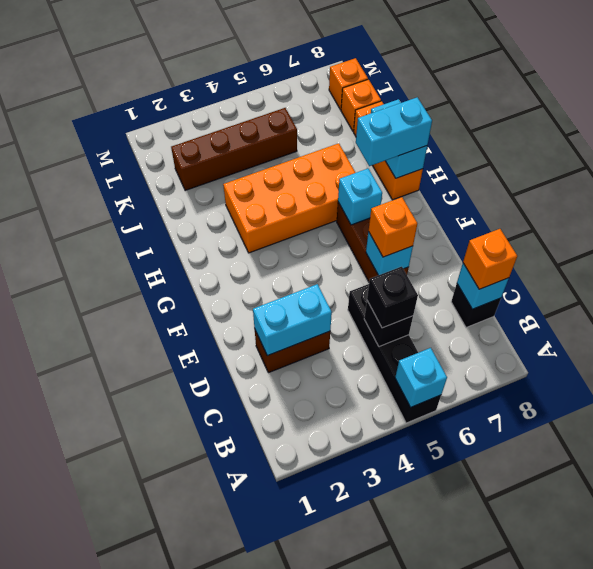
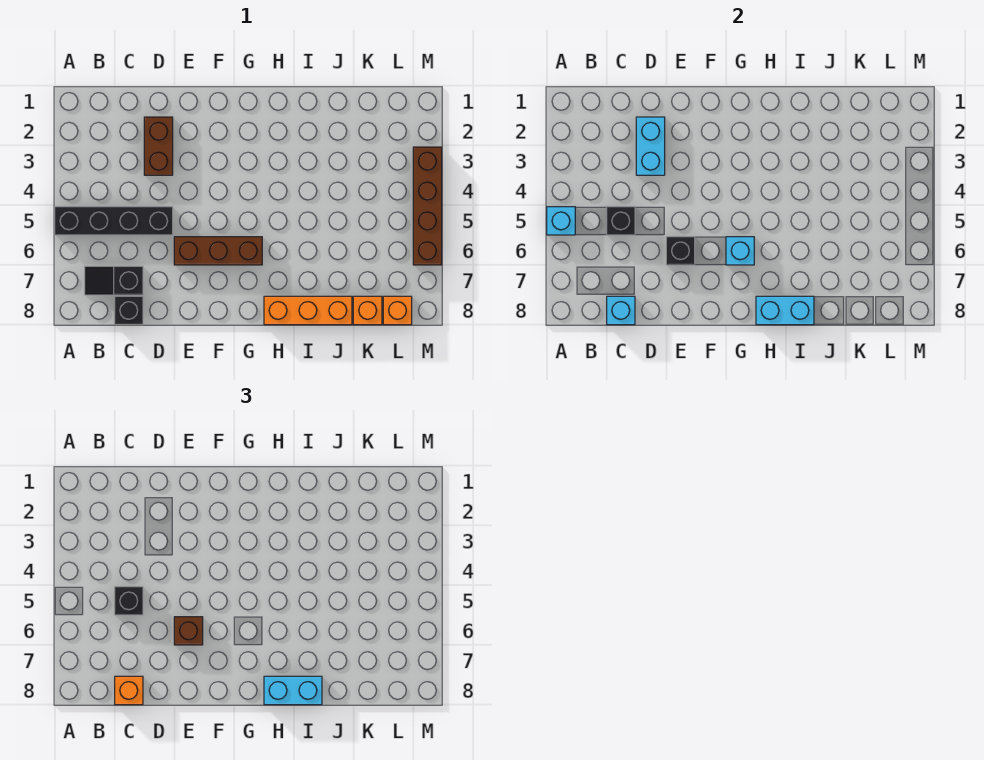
none -> black 1x2 slope [85,266,143,295]
cyan 1x1 brick [366,232,413,275] -> black 1x1 brick [666,237,695,265]
orange 1x1 brick [369,197,417,257] -> brown 1x1 brick [174,617,203,645]
orange 2x4 brick [223,143,355,253] -> none
cyan 1x2 brick [356,97,432,166] -> cyan 1x2 brick turned to [264,676,322,705]
brown 1x4 brick [171,108,297,191] -> brown 1x4 brick moved to [413,147,442,265]

